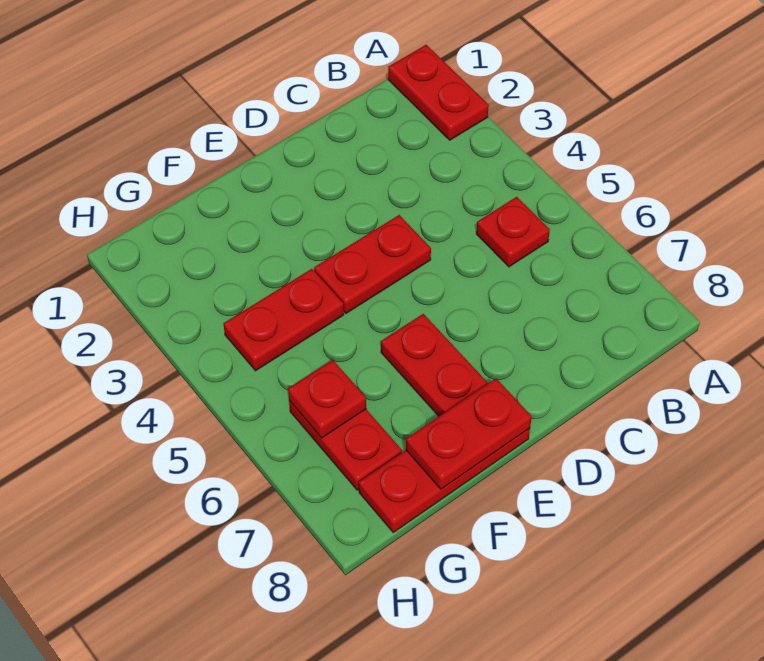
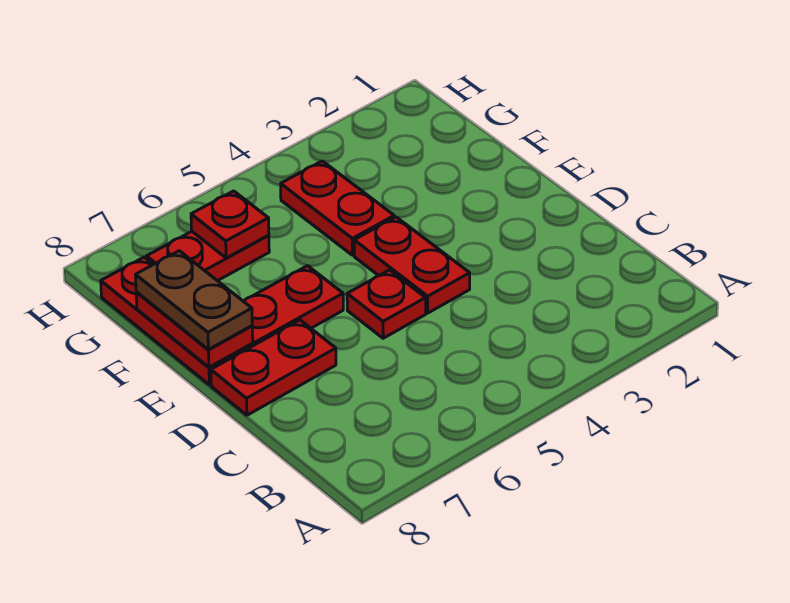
red 1x2 plate [388,45,489,140] -> red 1x2 plate moved to [211,320,336,415]
red 1x1 plate [476,197,550,267] -> red 1x1 plate moved to [347,270,426,338]
none -> brown 1x2 plate [136,251,252,350]

